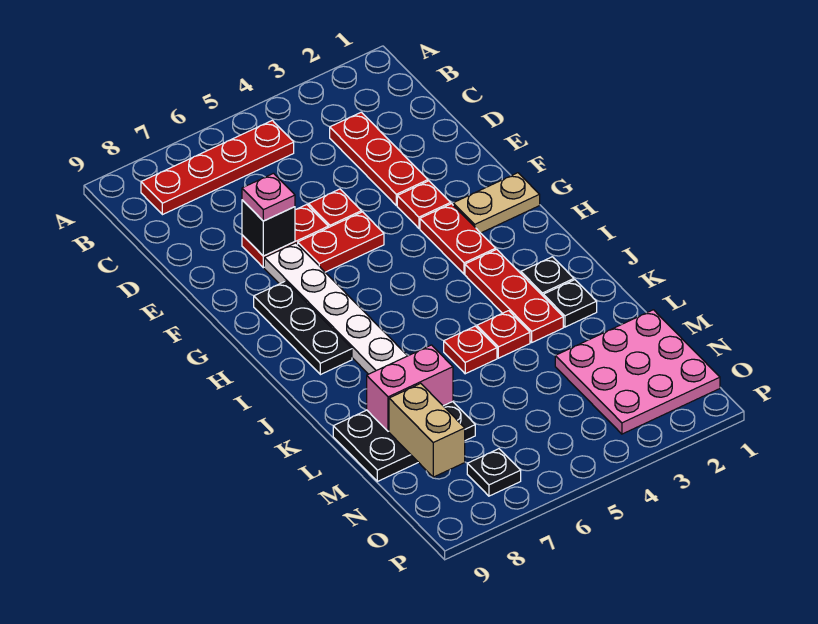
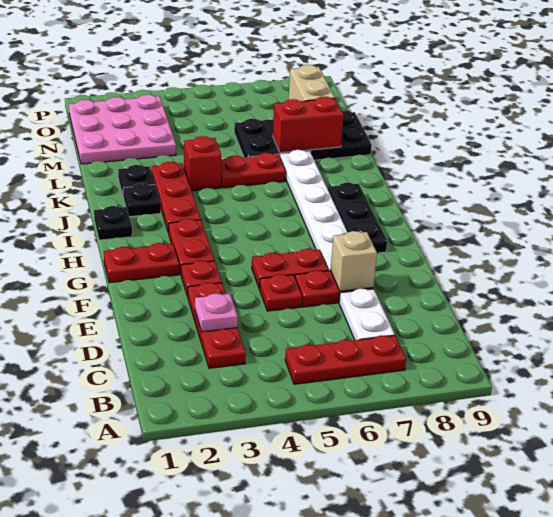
red 1x4 plate [141,120,294,215] -> red 1x3 plate [285,335,406,384]
none -> white 1x2 plate [339,289,395,340]
black 1x1 brick [242,200,295,256] -> tan 1x1 brick [331,231,377,291]
pink 1x1 plate [242,173,295,221] -> pink 1x1 plate moved to [195,294,238,332]
tan 1x2 plate [453,173,540,233] -> red 1x2 plate [104,243,179,283]
red 1x1 plate [477,311,530,358] -> red 1x1 brick [184,136,221,191]
red 1x1 plate [444,326,497,374] -> red 1x2 plate [221,153,286,188]
black 2x3 plate [333,402,475,481] -> black 2x4 plate [234,111,372,160]
pink 1x2 brick [367,345,453,431] -> red 1x2 brick [273,97,343,153]
black 1x1 plate [467,449,521,496] -> black 1x1 plate moved to [94,206,132,240]

